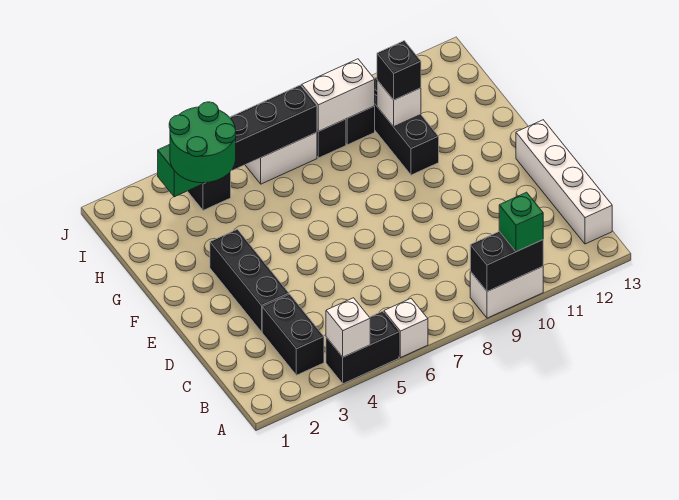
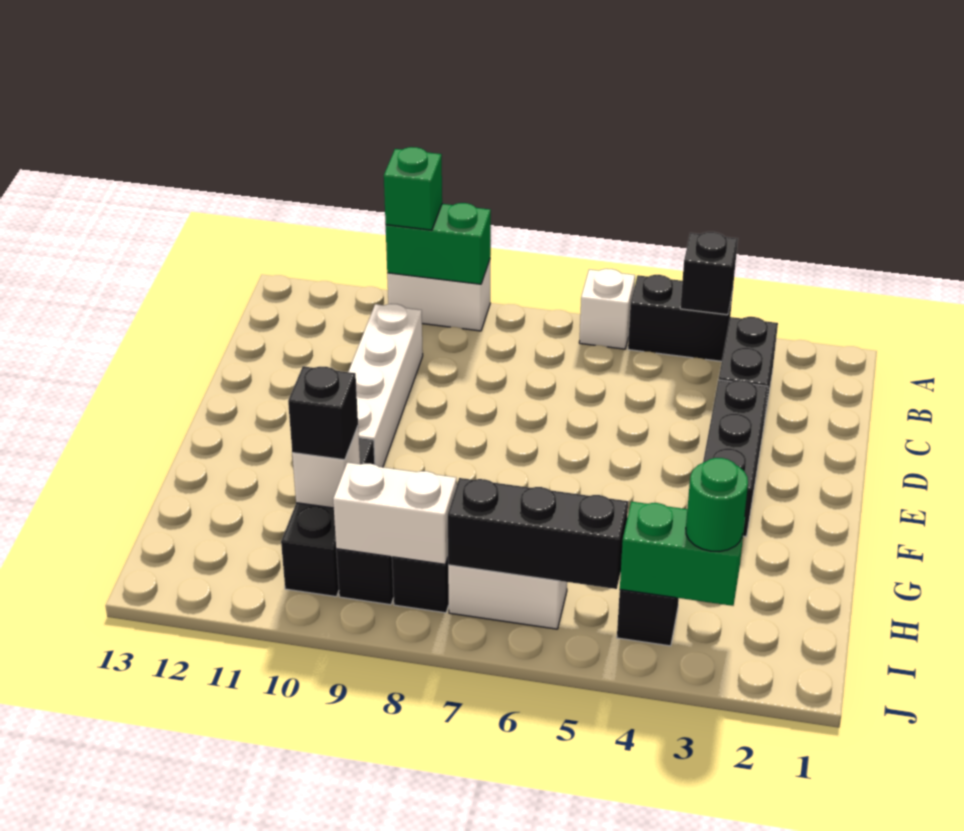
white 1x1 brick [326,298,370,357] -> black 1x1 brick [680,232,738,315]
black 1x2 brick [470,232,543,292] -> green 1x2 brick [386,203,491,284]
white 1x4 brick [516,120,612,244] -> white 1x4 brick moved to [348,304,423,467]
green 2x2 round brick [169,102,236,183] -> green 1x1 round brick [686,458,748,552]

